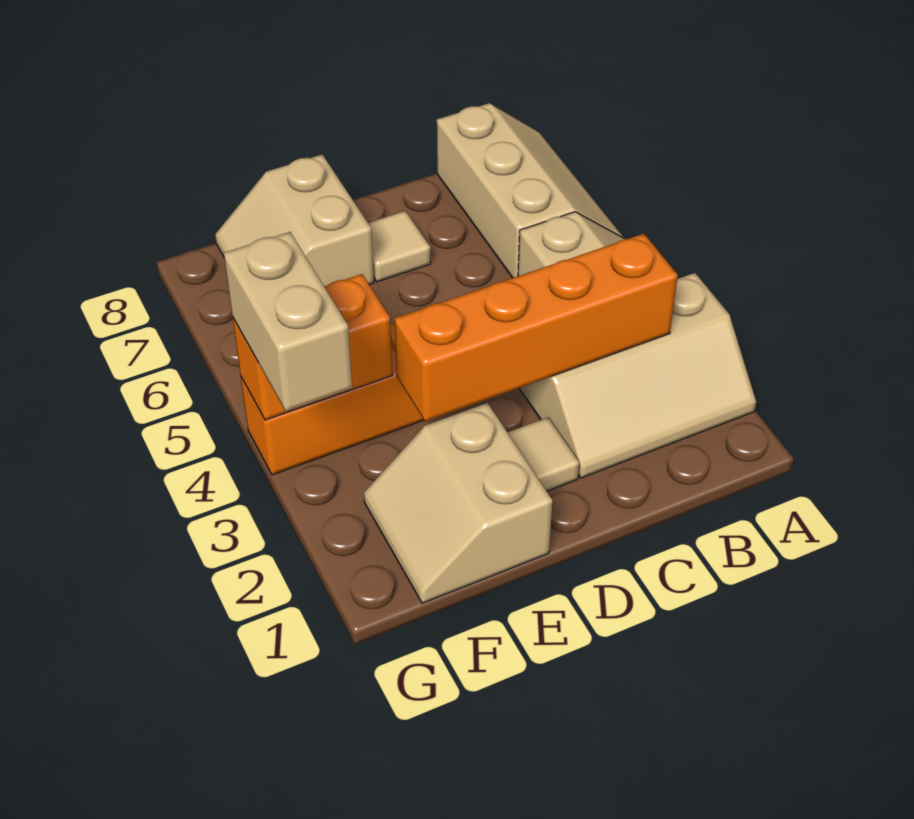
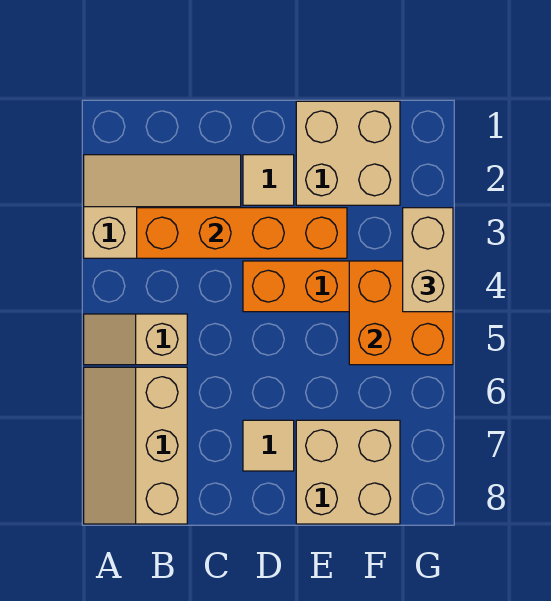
tan 2x2 slope [364,403,553,603] -> tan 2x2 brick [296,101,400,205]
tan 2x2 slope [215,155,374,286] -> tan 2x2 brick [296,420,400,524]
orange 1x2 brick [233,274,392,420] -> orange 2x2 brick [349,261,453,365]

